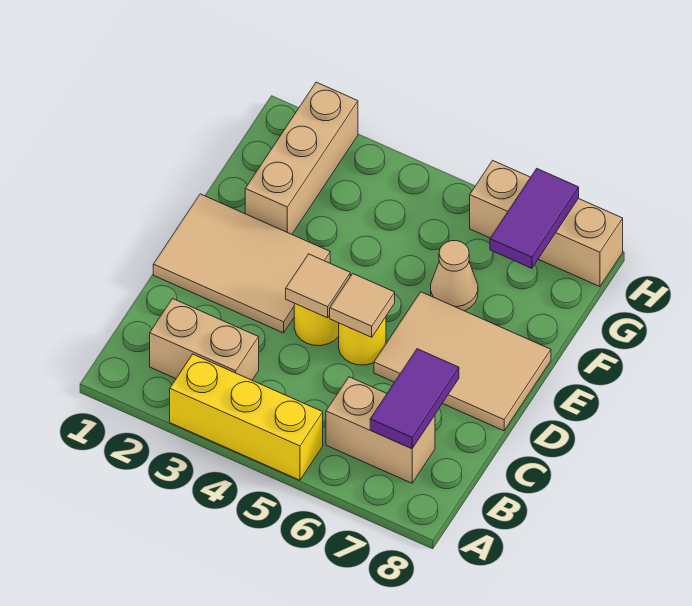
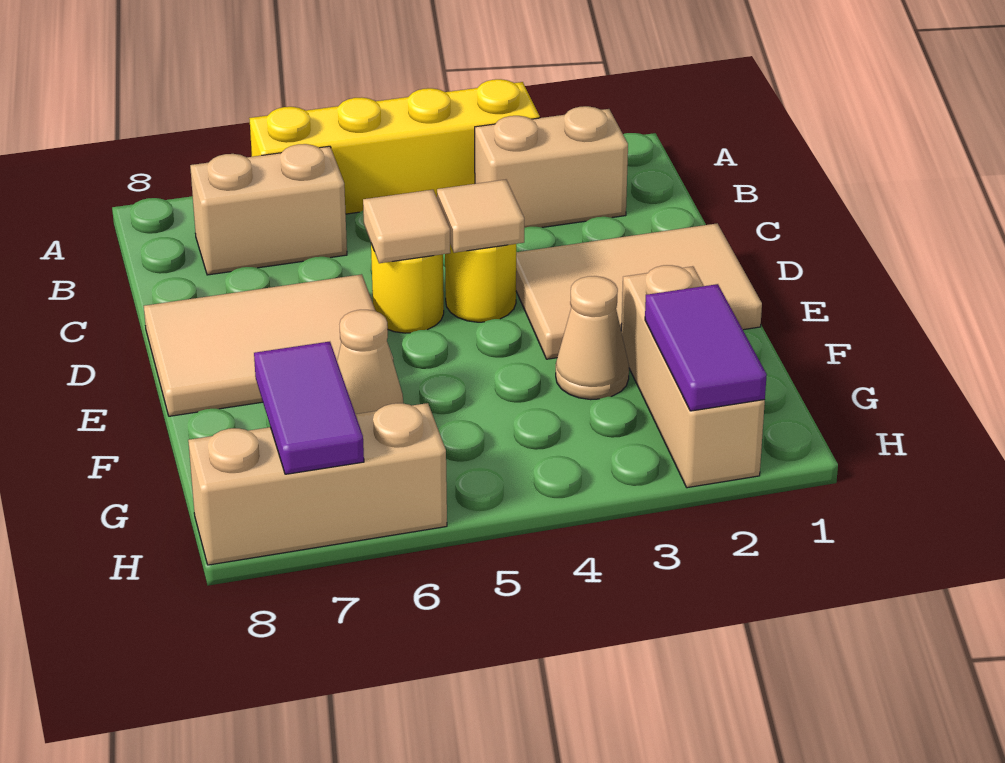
yellow 1x3 brick [170,354,323,480] -> yellow 1x4 brick [249,79,540,214]
purple 1x2 tile [370,349,459,449] -> purple 1x2 tile moved to [645,284,767,411]
none -> tan 1x1 cone [556,276,629,400]

